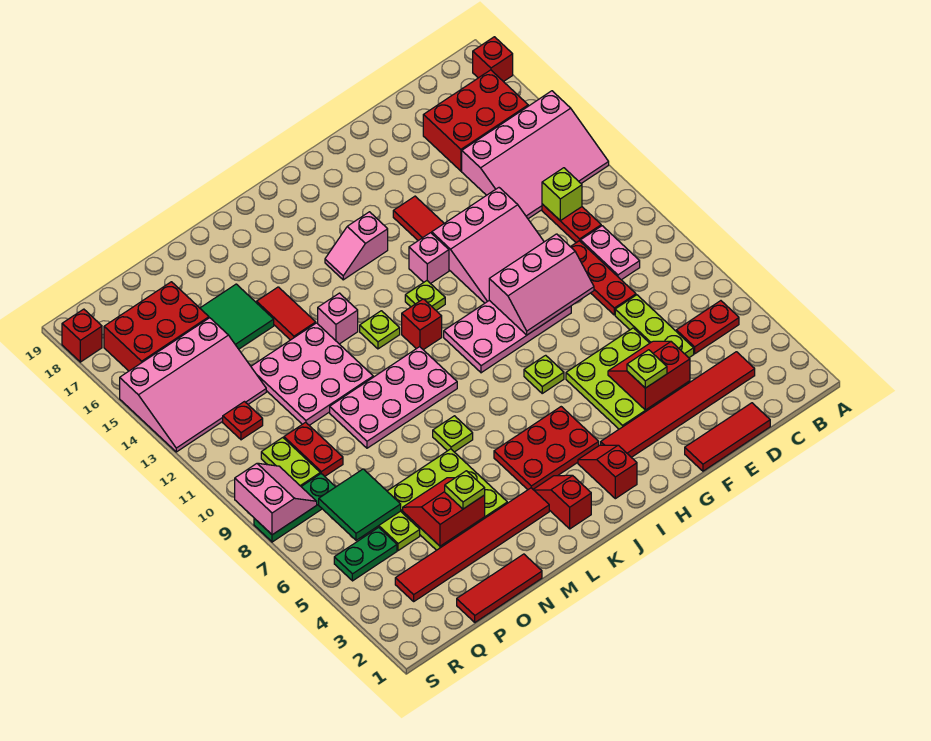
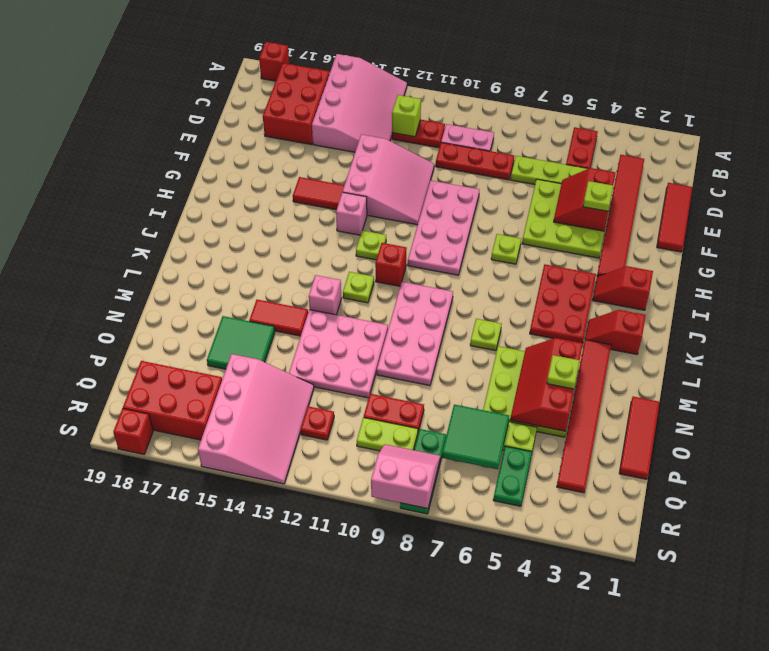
pink 2x3 slope [489,234,594,335] -> none
pink 1x2 slope [325,212,388,280] -> none
red 2x2 slope [403,478,485,546] -> red 2x3 slope [510,338,583,431]
red 2x3 brick [104,282,209,371] -> red 2x3 brick turned to [123,361,222,440]

